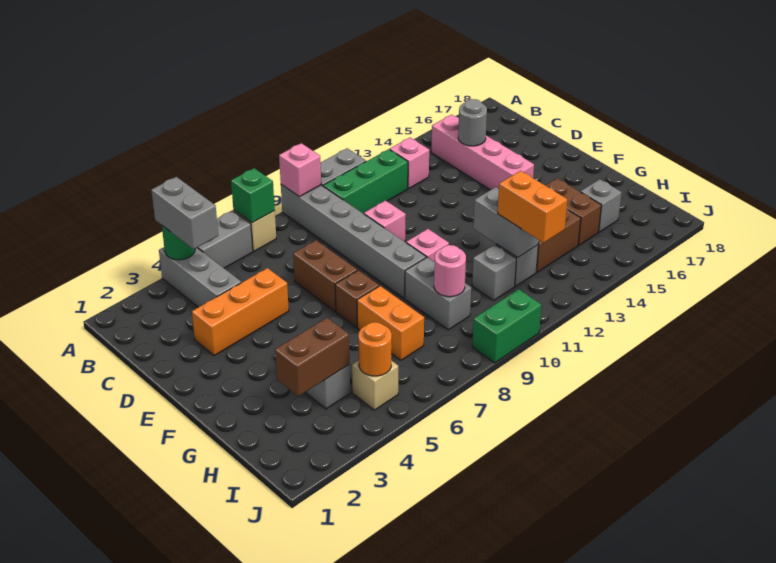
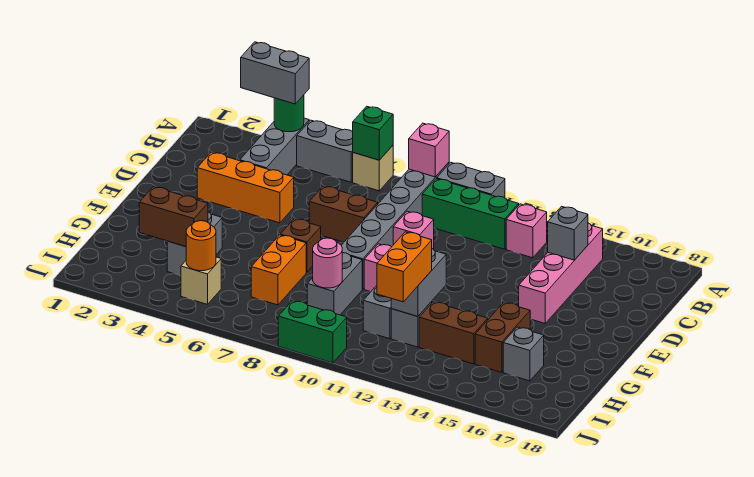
grey 1x2 brick [151,177,218,249] -> grey 1x2 brick turned to [241,42,309,104]
grey 1x1 round brick [458,99,487,146] -> grey 1x1 brick [548,206,588,260]
brown 1x2 brick [293,240,357,312] -> brown 1x2 brick turned to [309,186,378,242]

